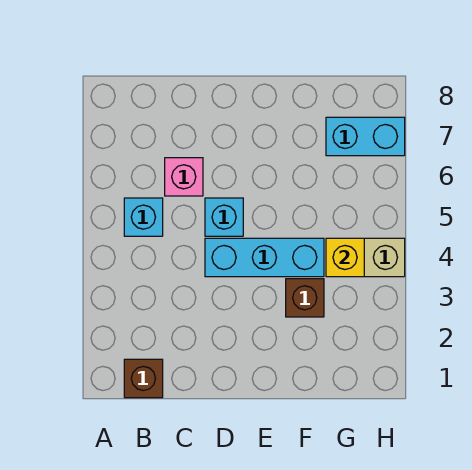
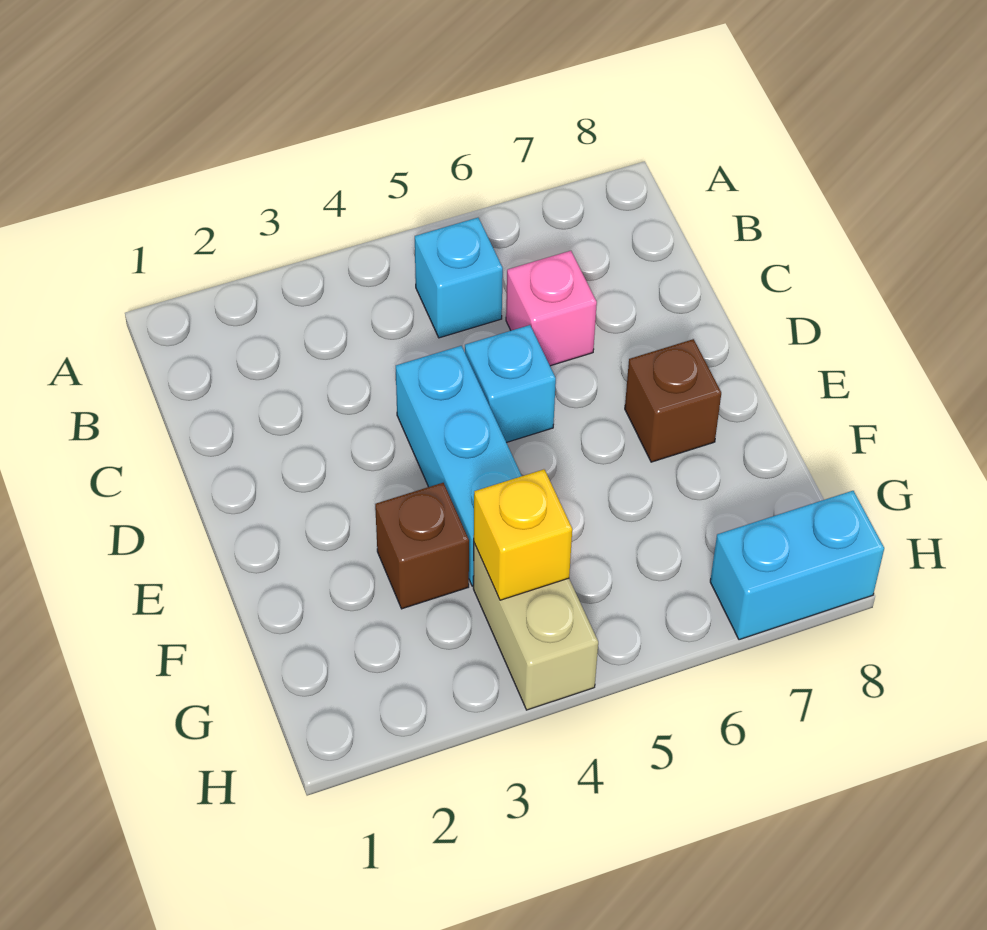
brown 1x1 brick [124,359,163,398] -> brown 1x1 brick moved to [625,339,721,462]
cyan 1x2 brick [326,117,405,156] -> cyan 1x2 brick turned to [710,491,884,640]

